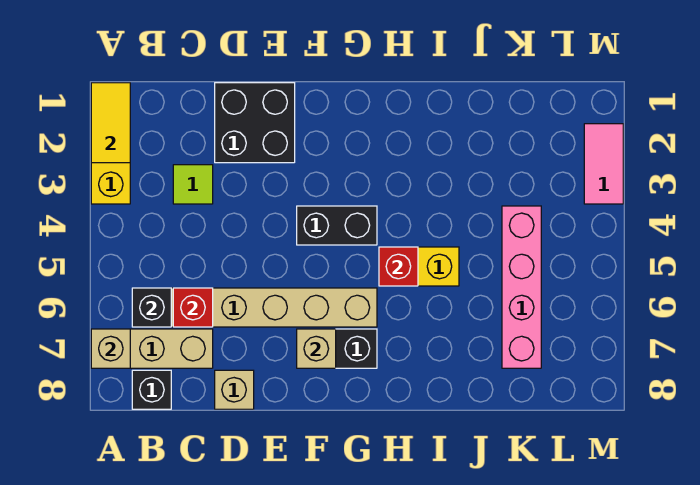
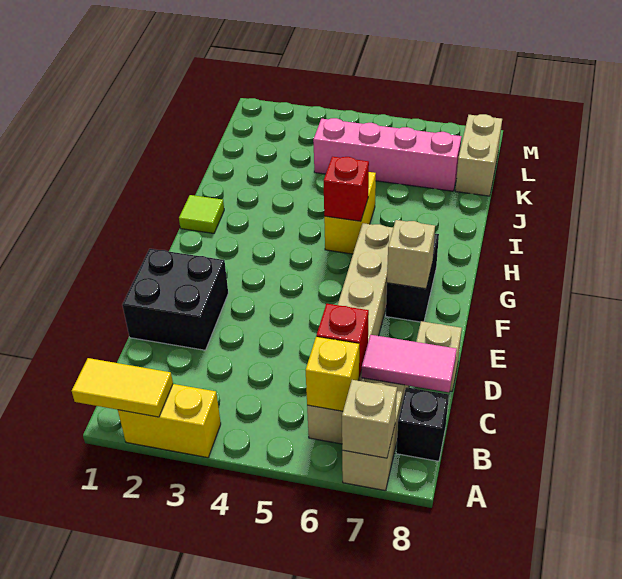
black 1x1 brick [132,288,171,327] -> yellow 1x1 brick [306,337,359,411]
lime 1x1 tile [173,165,213,204] -> lime 1x1 tile moved to [179,195,224,233]
black 1x2 brick [297,206,377,245] -> none
none -> tan 1x2 brick [455,114,502,196]
pink 1x2 tile [584,124,623,204] -> pink 1x2 tile moved to [362,335,457,392]

